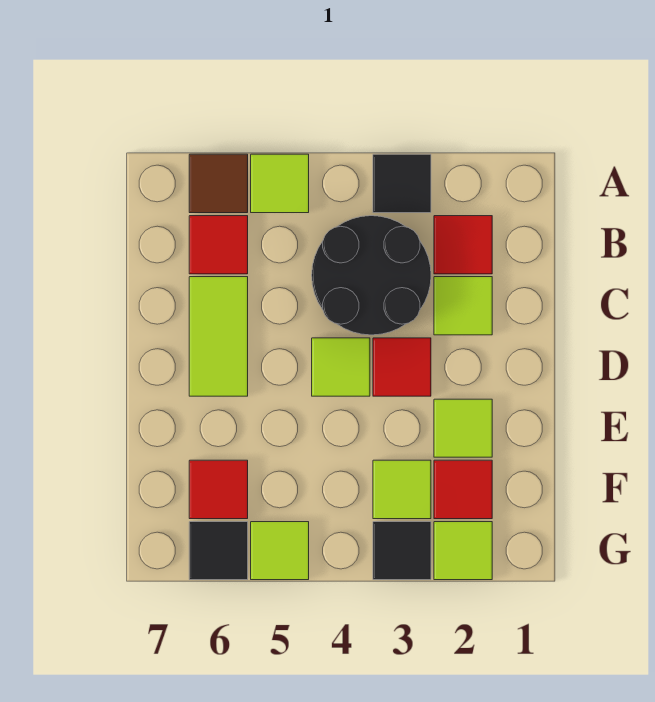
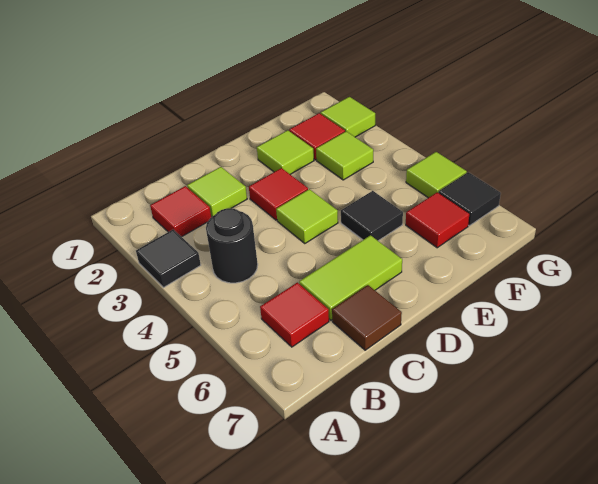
lime 1x1 tile [251,154,309,213] -> none
brown 1x1 tile [189,154,248,213] -> brown 1x1 tile moved to [332,285,402,350]
black 2x2 round brick [312,216,431,335] -> black 1x1 round brick [206,208,258,283]
black 1x1 tile [373,522,431,580] -> black 1x1 tile moved to [341,191,403,241]

